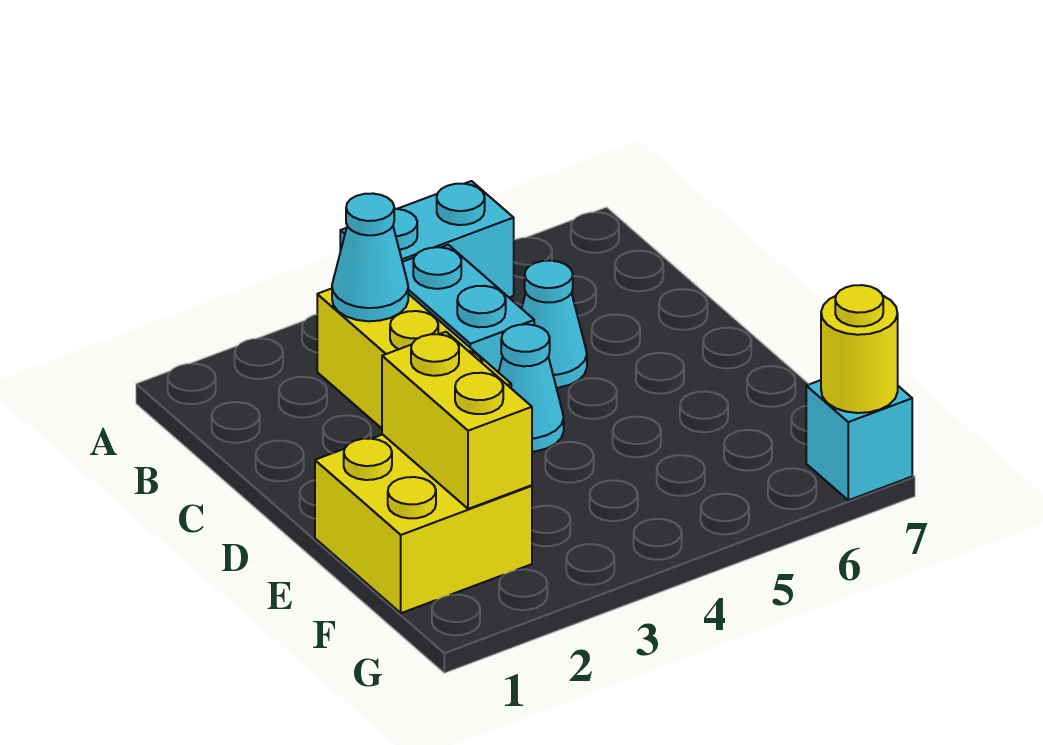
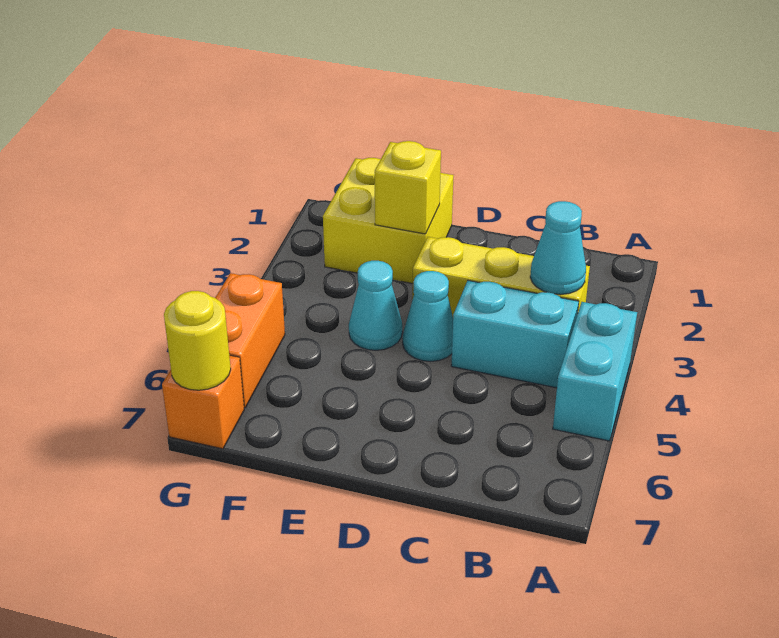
cyan 1x1 cone [522,261,587,388] -> cyan 1x1 cone moved to [349,261,402,350]
yellow 1x2 brick [382,332,532,509] -> yellow 1x1 brick [375,141,441,234]
none -> orange 1x2 brick [215,273,285,408]
cyan 1x1 brick [806,380,912,500] -> orange 1x1 brick [162,355,244,449]

